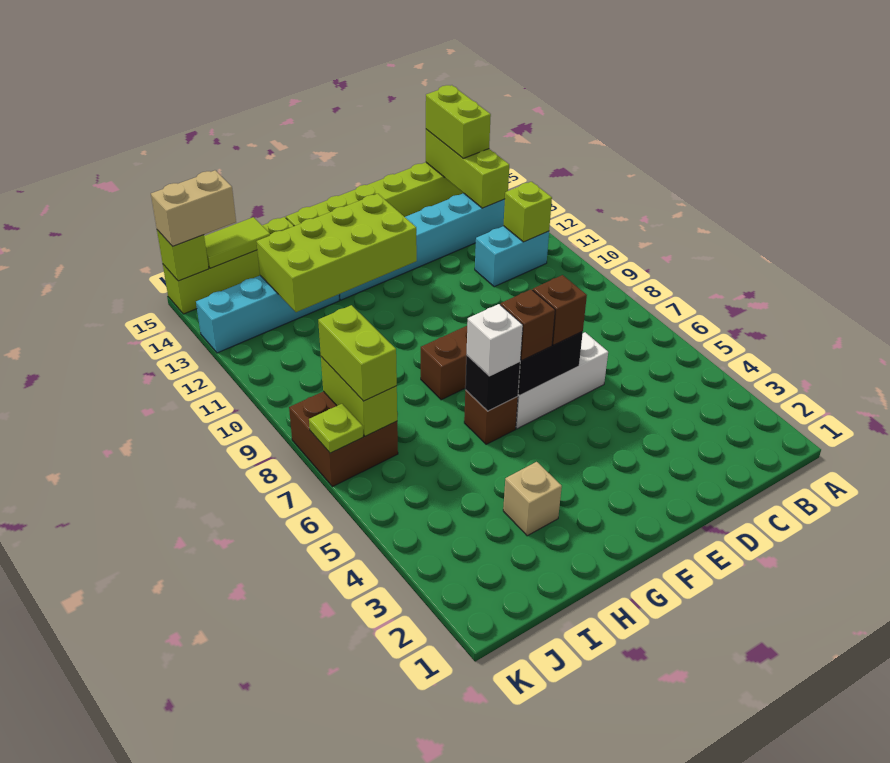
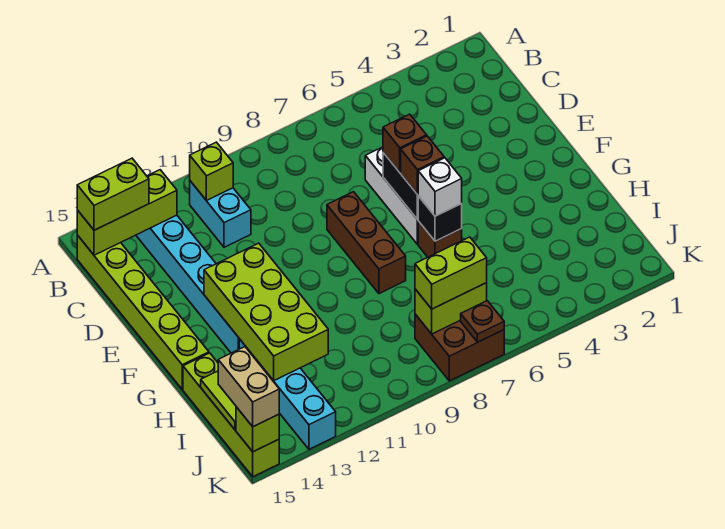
tan 1x1 brick [503,462,562,536] -> none
lime 1x1 plate [309,404,363,453] -> brown 1x1 plate [461,301,504,342]

